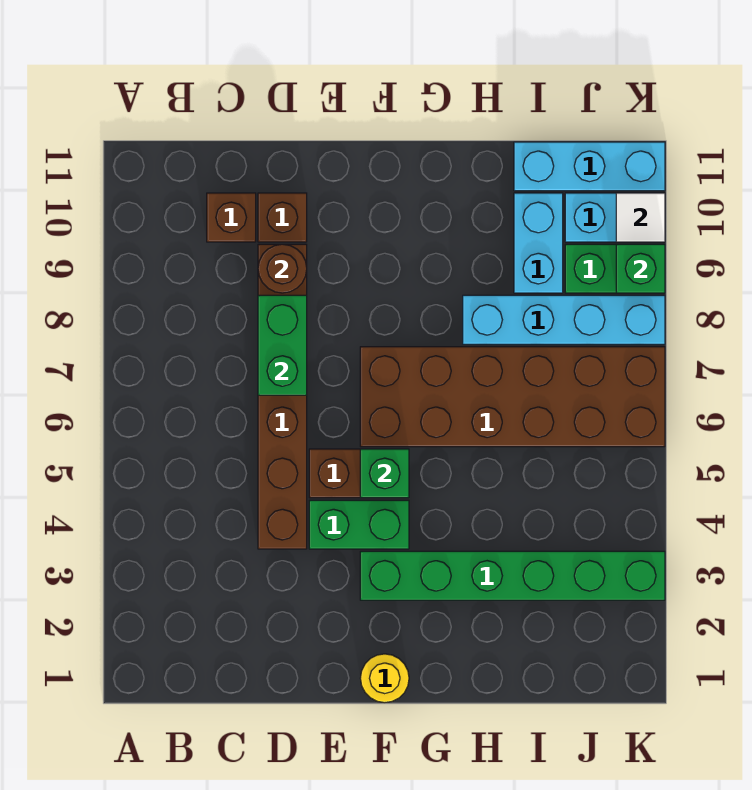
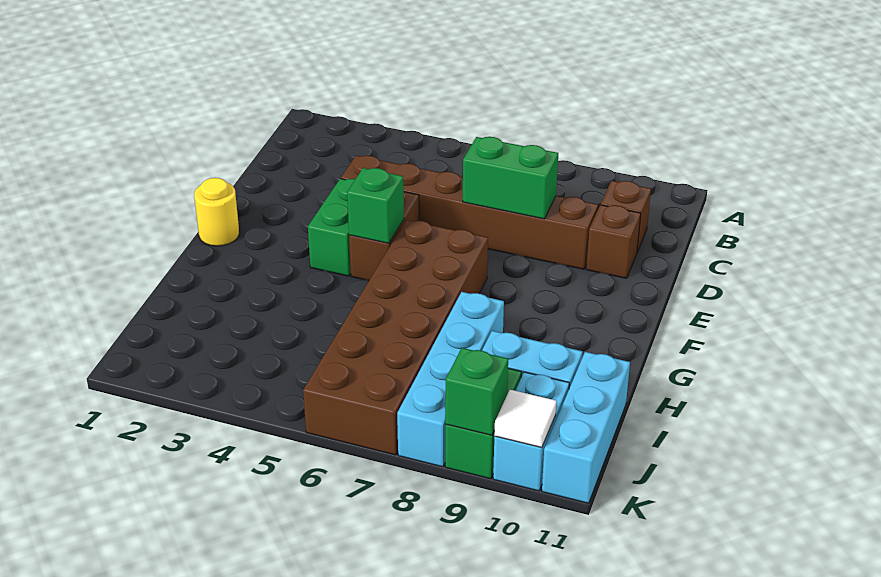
brown 1x1 round brick [258,244,307,293] -> none
green 1x6 brick [360,551,665,600] -> none

